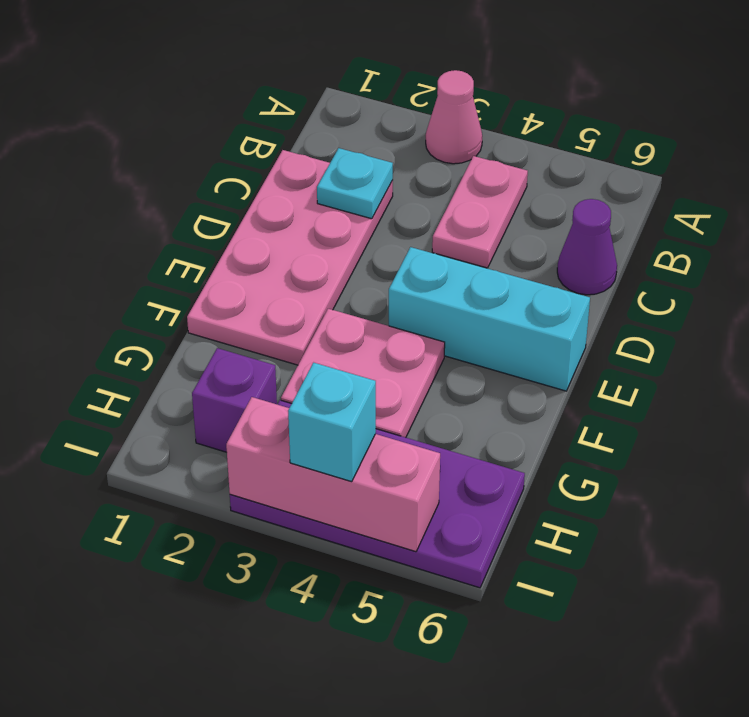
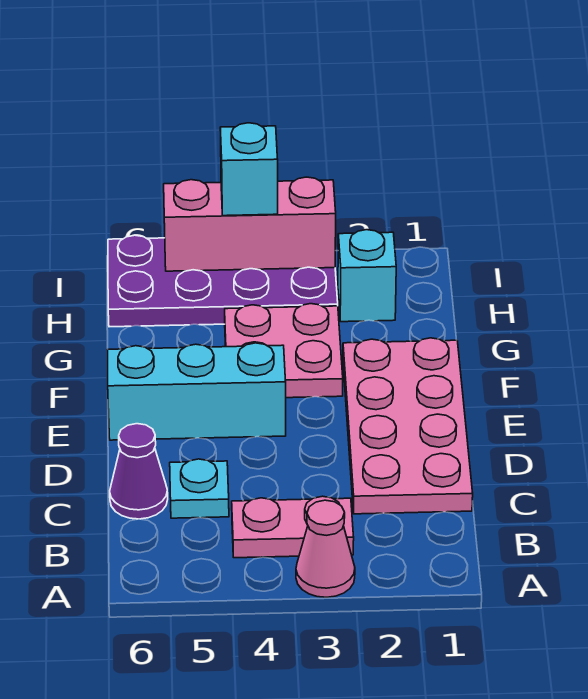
pink 1x2 plate [432,156,528,268] -> pink 1x2 plate turned to [232,496,354,558]
cyan 1x1 plate [317,148,393,219] -> cyan 1x1 plate moved to [170,459,229,518]
purple 1x1 brick [192,348,277,452] -> cyan 1x1 brick [338,230,396,322]

